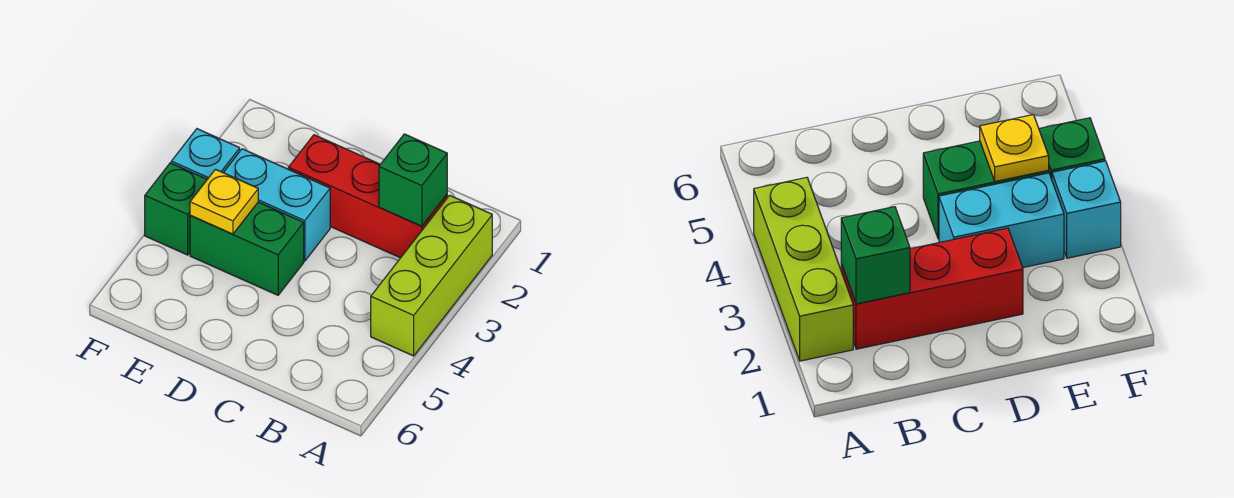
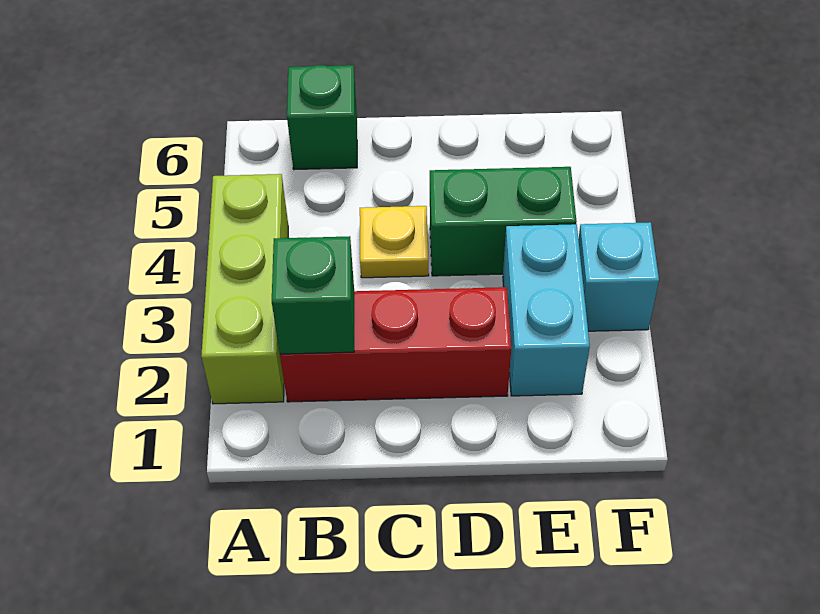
cyan 1x2 brick [223,149,330,261] -> cyan 1x2 brick turned to [503,224,590,396]
yellow 1x1 plate [190,169,258,234] -> yellow 1x1 plate moved to [360,206,429,278]
green 1x1 brick [145,163,207,255] -> green 1x1 brick moved to [287,65,357,170]

